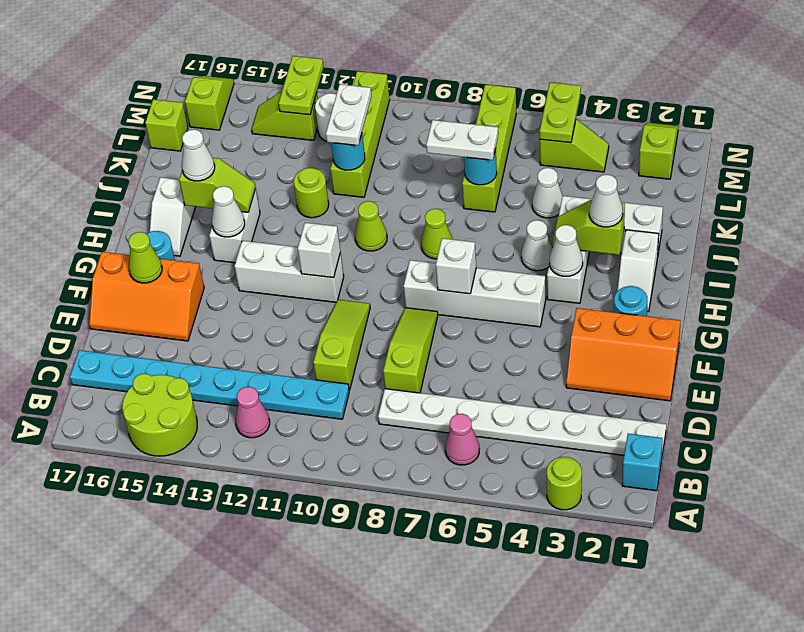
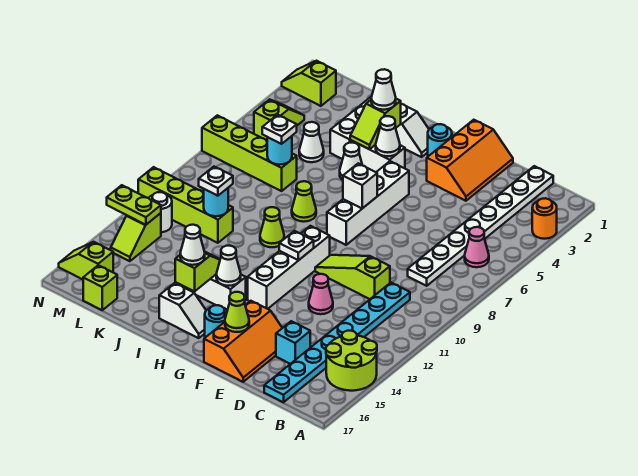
lime 1x1 round brick [547,457,582,510] -> orange 1x1 round brick [532,198,557,239]
cyan 1x1 brick [622,434,663,491] -> cyan 1x1 brick moved to [276,321,310,364]
pink 1x1 cone [235,387,270,438] -> pink 1x1 cone moved to [309,274,333,314]
lime 1x3 slope [383,308,438,393] -> none
white 1x3 brick [234,241,344,302] -> white 1x4 brick [248,226,330,309]
white 1x1 brick [298,223,340,278] -> white 1x1 plate [279,231,314,260]
lime 1x1 round brick [294,168,329,218] -> none
white 1x2 plate [426,120,498,160] -> white 1x1 plate [262,115,297,144]
white 1x2 plate [326,84,371,146] -> white 1x1 plate [199,167,233,196]
lime 1x2 plate [540,82,581,143] -> none

